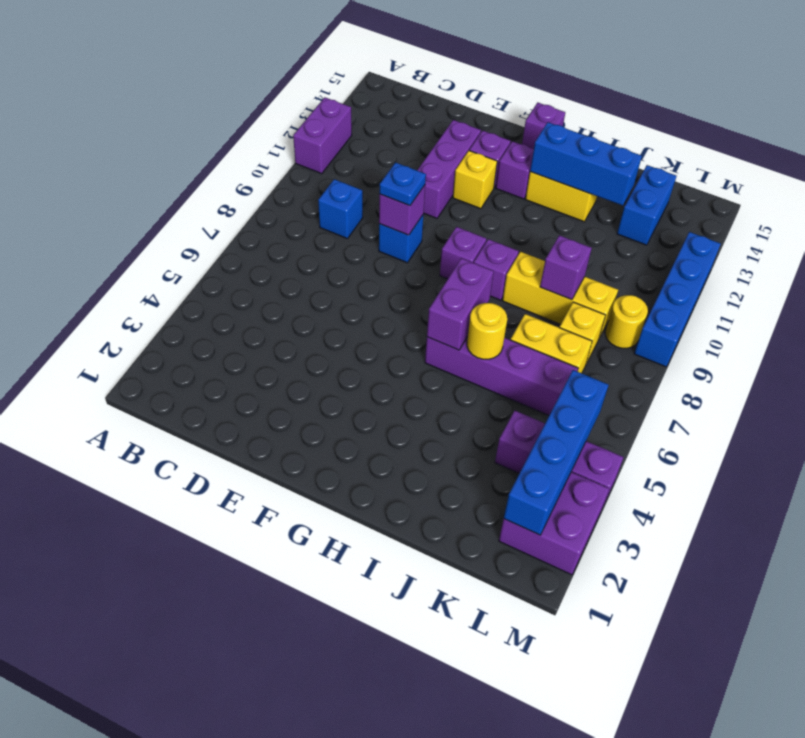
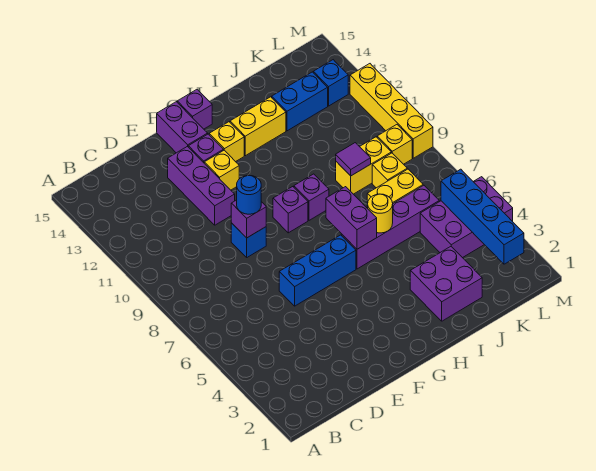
purple 1x2 brick [293,97,352,174] -> purple 1x2 brick moved to [157,102,208,153]
blue 1x1 brick [318,179,363,239] -> blue 1x1 brick moved to [313,60,348,106]
blue 1x1 plate [379,162,426,206] -> blue 1x1 round brick [237,175,261,214]
purple 1x1 brick [496,141,534,199] -> yellow 1x1 brick [209,122,244,162]
blue 1x3 brick [530,122,642,206] -> blue 1x3 brick moved to [279,235,356,306]
yellow 1x3 brick [503,252,618,338] -> yellow 1x2 brick [336,137,391,194]
purple 1x1 brick [540,235,592,300] -> purple 1x1 tile [336,143,371,176]
purple 1x3 brick [495,411,624,506] -> purple 2x3 brick [420,177,513,258]
blue 1x2 brick [617,165,676,245] -> blue 1x2 brick turned to [272,72,328,131]
purple 2x2 brick [499,472,609,575] -> purple 2x2 brick moved to [410,247,482,321]
yellow 1x1 round brick [605,295,648,348] -> yellow 1x1 brick [377,125,412,164]
blue 1x4 brick [634,232,721,367] -> yellow 1x4 brick [350,64,433,158]

